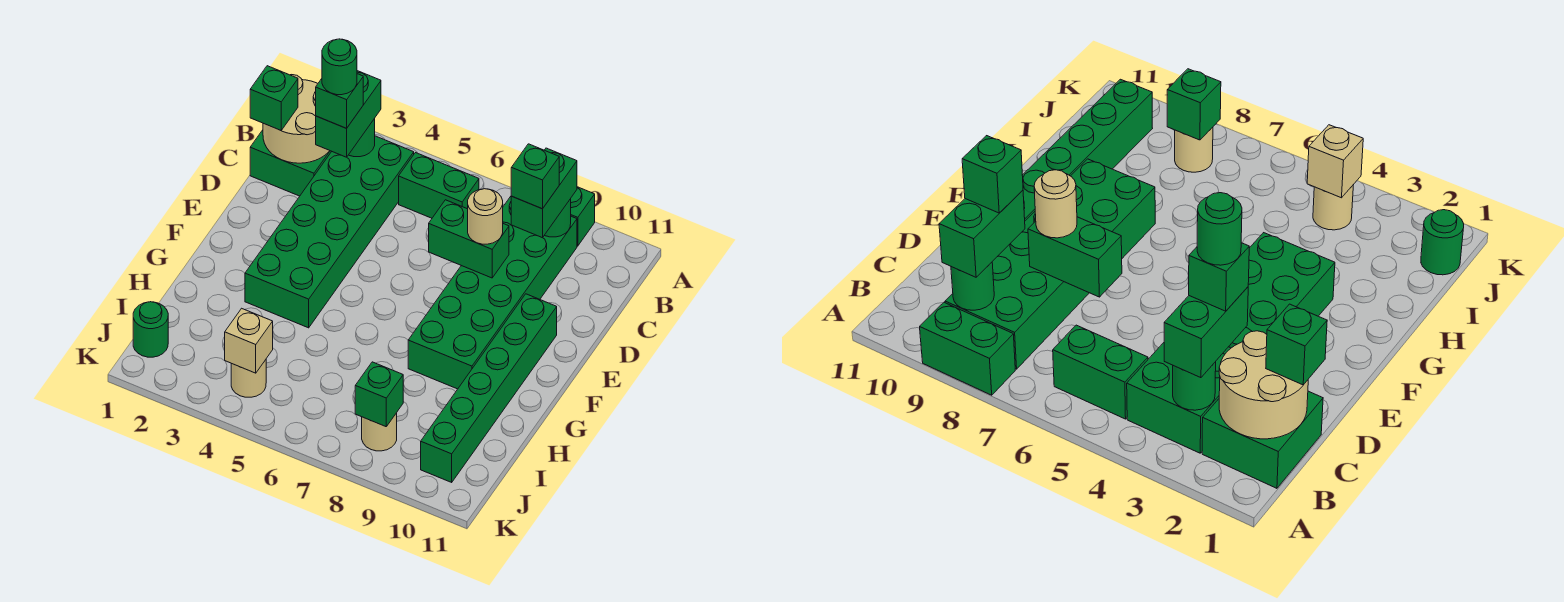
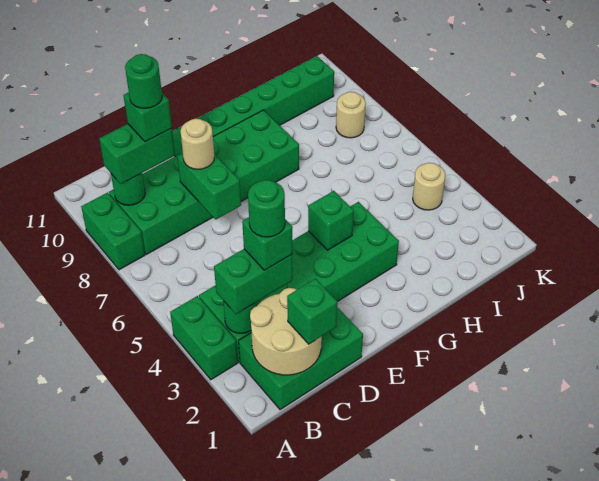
green 2x2 brick [250,130,332,196] -> green 2x3 brick [239,307,363,410]
green 1x2 brick [399,153,479,218] -> green 1x2 brick moved to [170,296,238,380]
green 1x1 round brick [133,302,168,357] -> green 1x1 round brick moved to [125,54,162,108]
tan 1x1 brick [225,308,273,373] -> none
green 1x1 brick [355,362,403,427] -> green 1x1 brick moved to [308,191,354,250]

